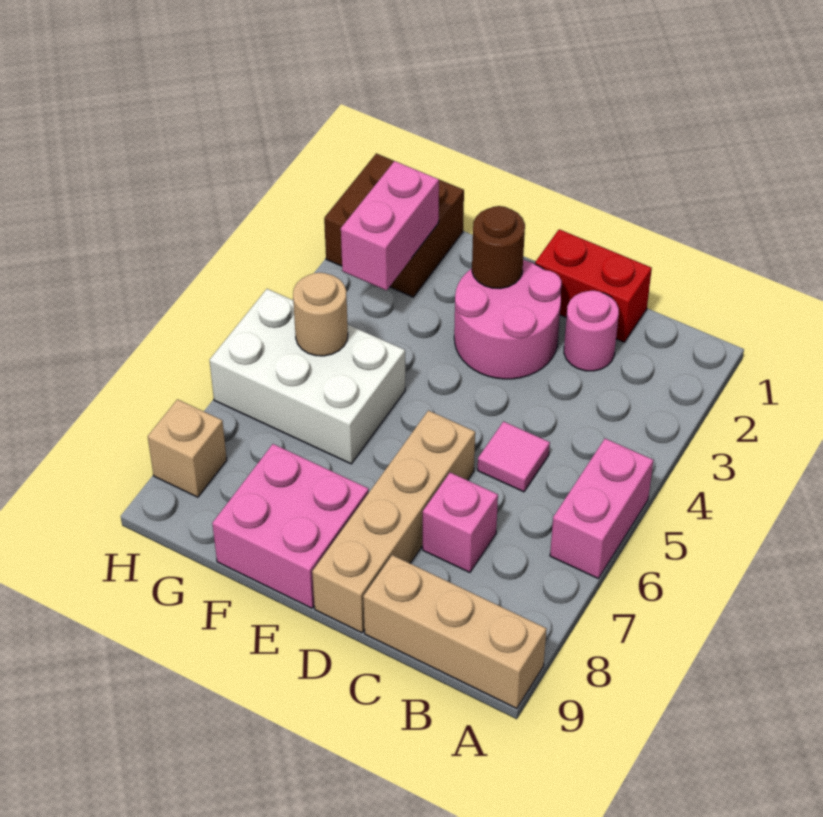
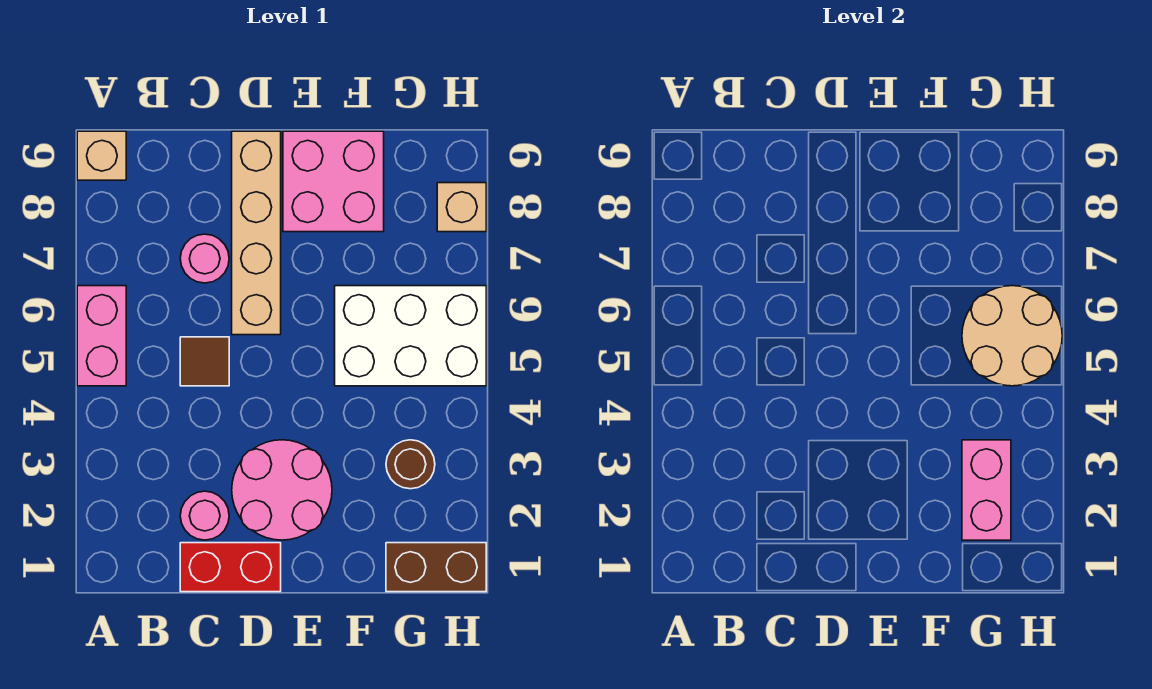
tan 1x3 brick [363,555,547,708] -> tan 1x1 brick [77,131,126,180]
pink 1x1 tile [478,422,550,492] -> brown 1x1 tile [180,337,229,386]
pink 1x1 brick [423,473,498,572] -> pink 1x1 round brick [180,234,229,283]
brown 1x1 round brick [472,206,525,289] -> brown 1x1 round brick moved to [386,440,435,489]
brown 2x2 brick [324,154,464,297] -> brown 1x2 brick [386,543,486,592]
tan 1x1 round brick [293,273,348,356] -> tan 2x2 round brick [962,286,1062,386]

